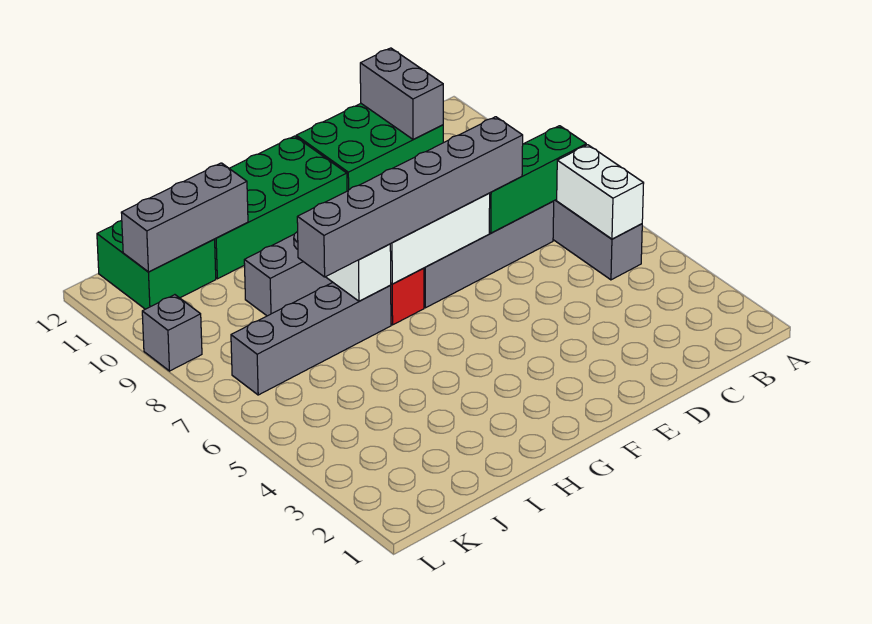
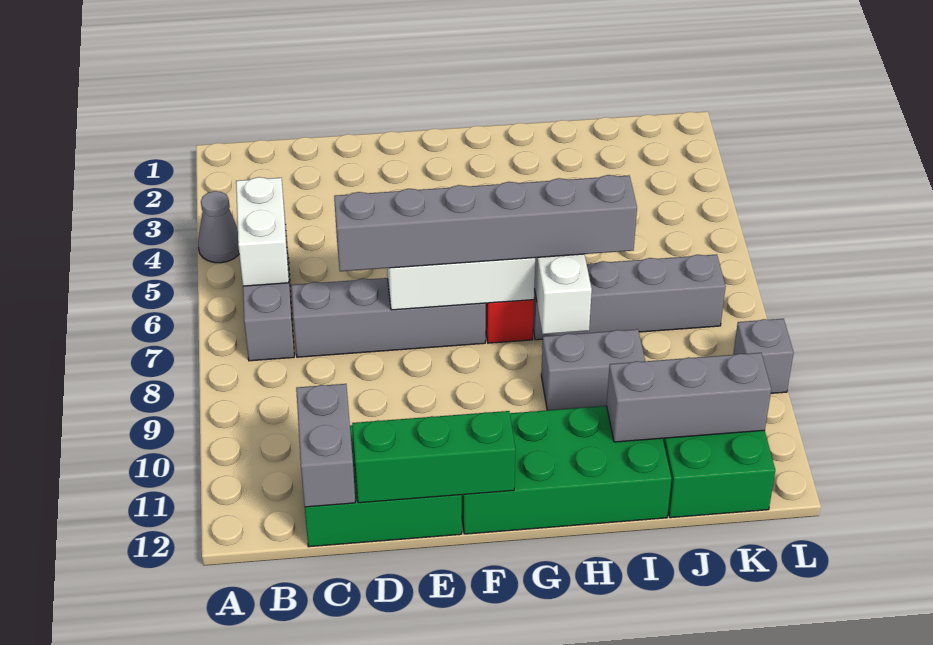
none -> grey 1x1 cone [198,191,239,263]
green 1x3 brick [489,126,586,233] -> green 1x3 brick moved to [352,411,515,503]

